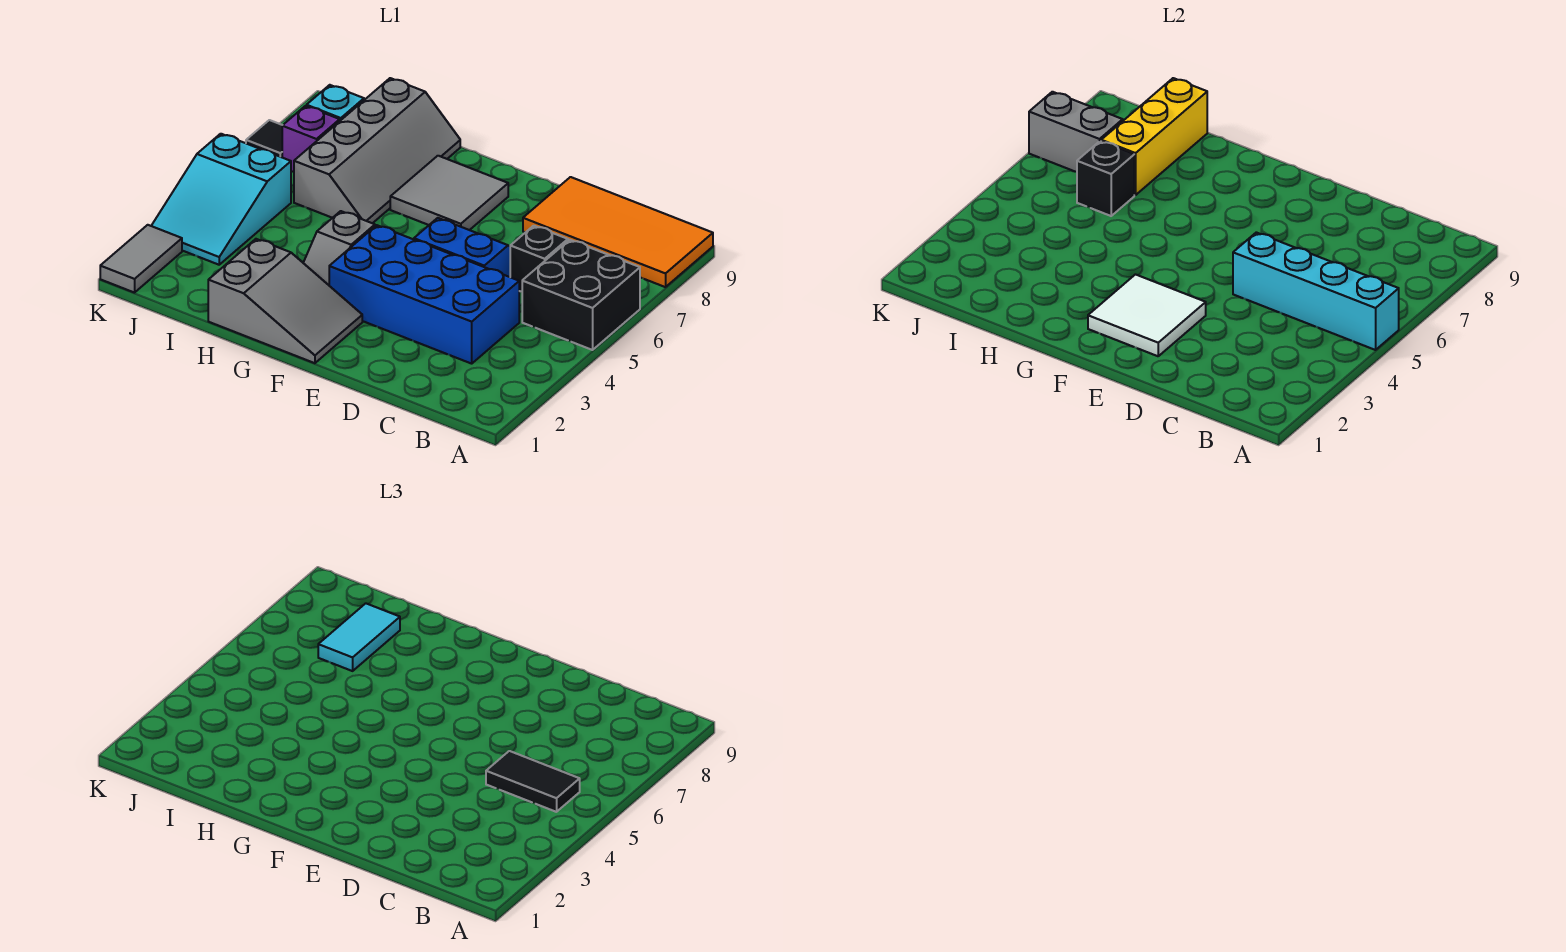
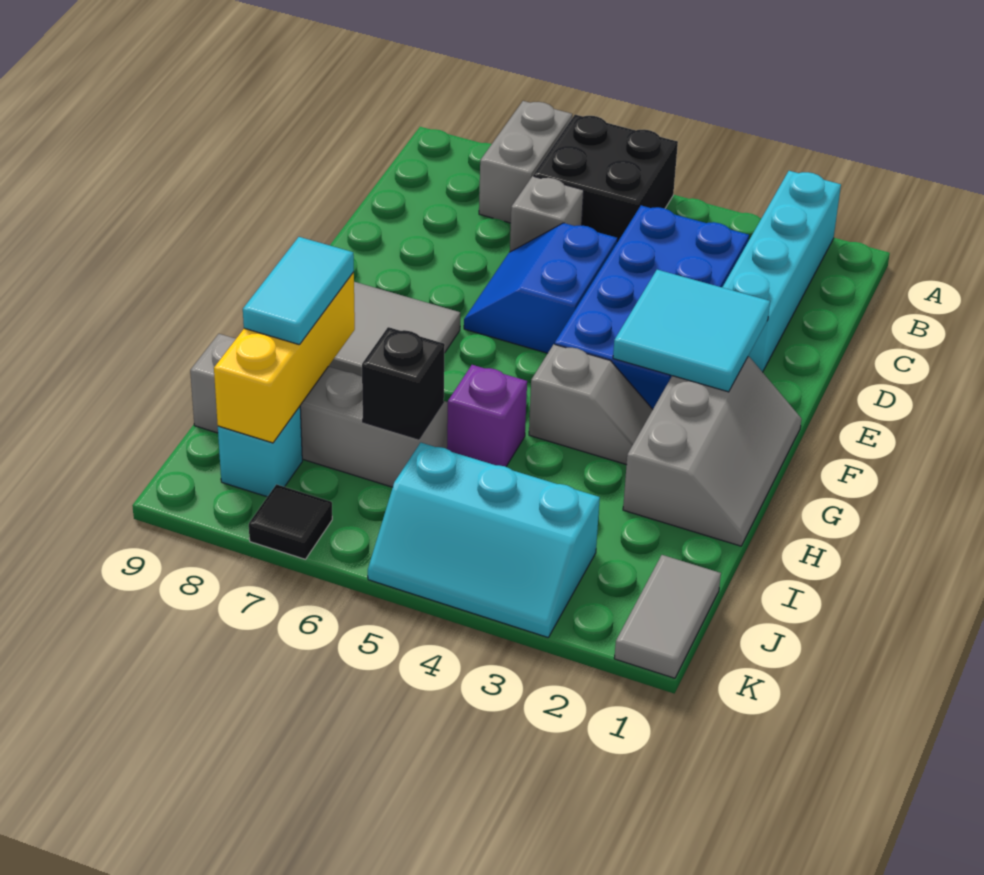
cyan 1x4 brick [1233,232,1399,350] -> cyan 1x4 brick moved to [722,171,841,372]
orange 2x4 tile [523,177,713,287] -> none
black 1x2 tile [486,751,580,812] -> none
black 1x1 brick [510,226,568,292] -> grey 1x1 brick [510,176,584,252]
white 2x2 tile [1088,275,1206,356] -> cyan 2x2 tile [613,270,770,392]
grey 2x3 slope [208,239,362,363] -> grey 2x3 slope turned to [623,357,802,546]
yellow 1x3 brick [1101,78,1207,195] -> yellow 1x3 brick turned to [214,273,355,443]
cyan 1x2 tile [318,603,400,671] -> cyan 1x2 tile turned to [243,237,354,345]
cyan 2x3 slope [152,134,291,265] -> cyan 2x3 slope turned to [368,443,600,637]
purple 1x1 brick [282,106,340,172] -> purple 1x1 brick moved to [447,365,527,467]
grey 1x2 brick [1029,92,1123,172] -> grey 1x2 brick moved to [479,101,572,223]
grey 1x2 tile [100,225,182,293] -> grey 1x2 tile turned to [614,555,721,678]

